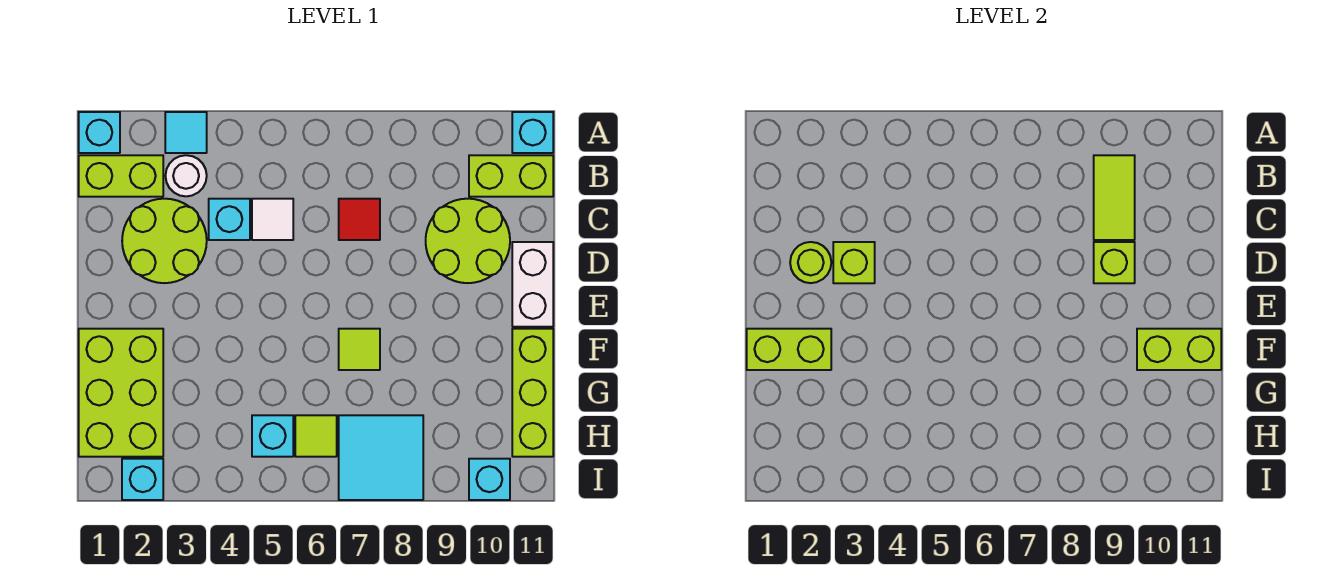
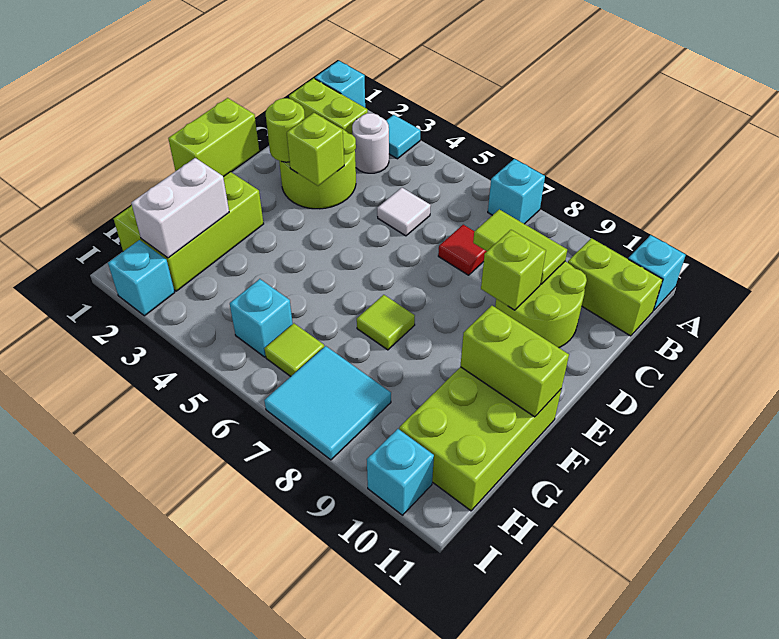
lime 1x2 tile [1094,155,1135,240] -> lime 1x2 tile turned to [473,209,567,284]
cyan 1x1 brick [209,199,250,240] -> cyan 1x1 brick moved to [488,159,545,224]
white 1x2 brick [512,242,553,327] -> white 1x2 brick moved to [131,158,229,258]
lime 1x2 brick [747,329,831,370] -> lime 1x2 brick turned to [168,98,259,177]
lime 1x3 brick [512,329,553,457] -> lime 2x3 brick [399,367,561,511]

